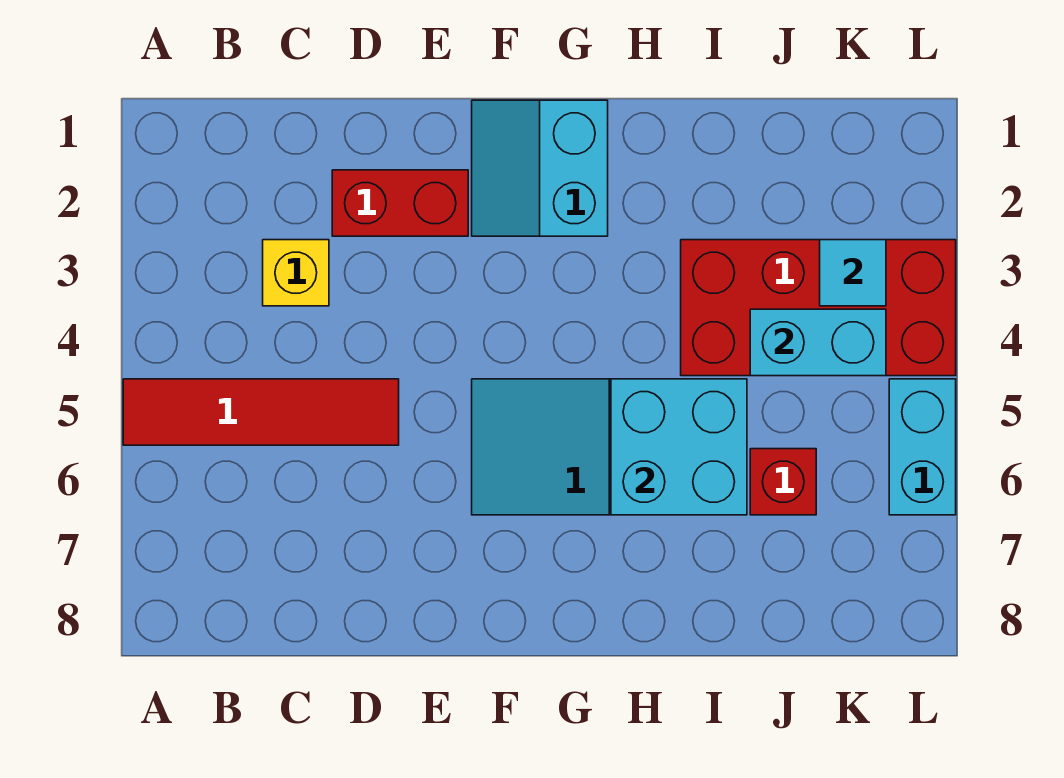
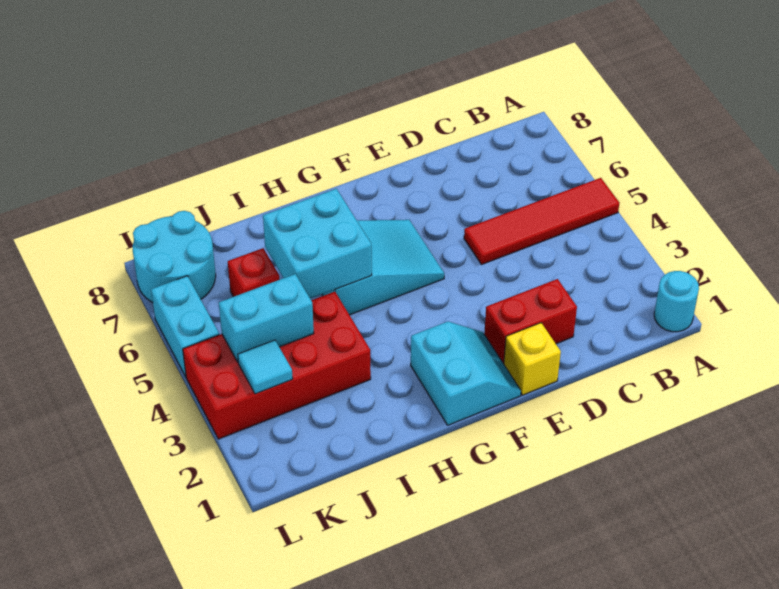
none -> cyan 1x1 round brick [654,271,699,332]
yellow 1x1 brick [263,240,329,306] -> yellow 1x1 brick moved to [504,323,561,395]
none -> cyan 2x2 round brick [133,211,216,302]

